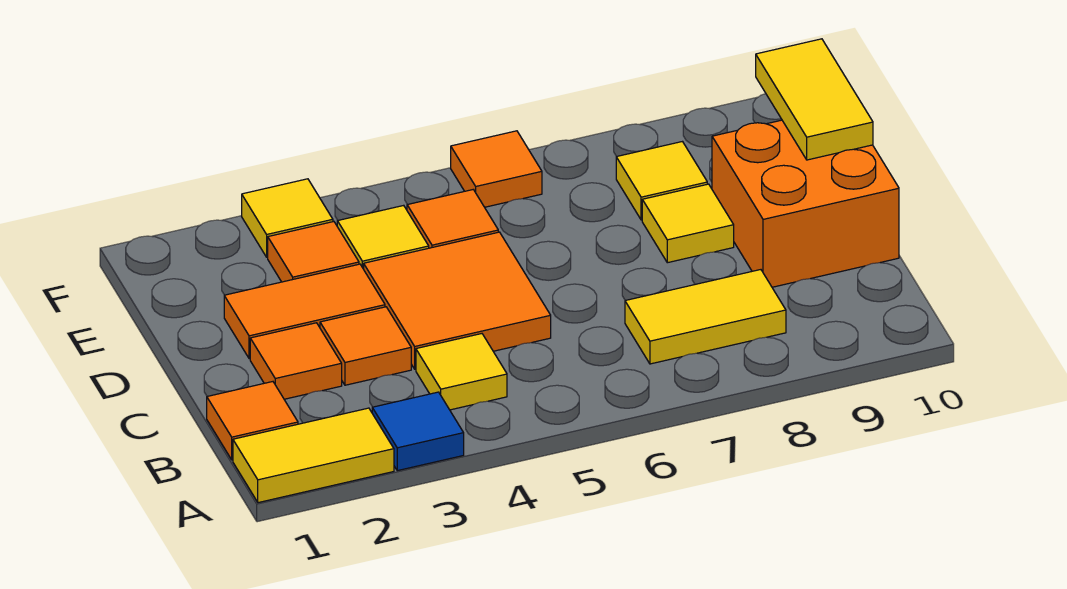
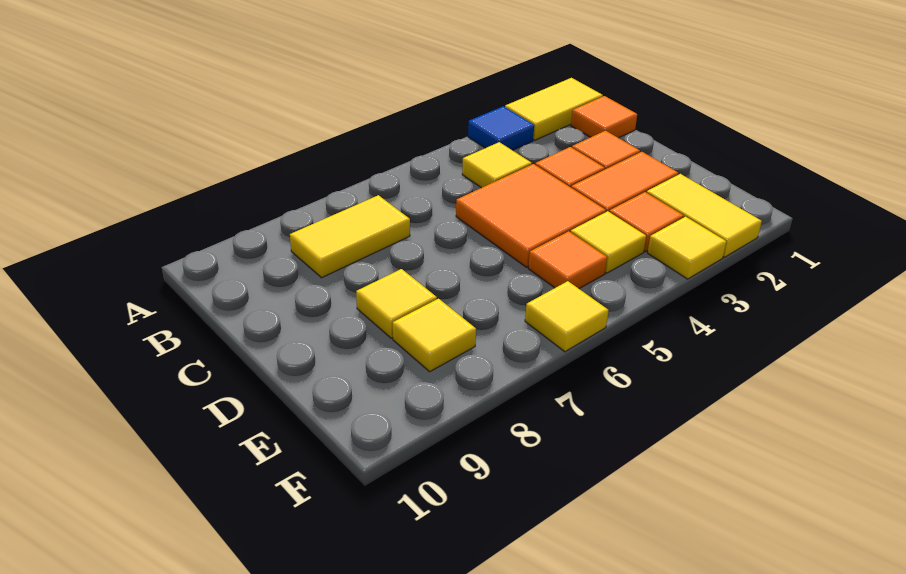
orange 2x2 brick [712,120,899,287] -> none
yellow 1x2 tile [756,39,873,160] -> yellow 1x2 tile moved to [646,174,762,257]
orange 1x1 tile [451,131,542,207] -> yellow 1x1 tile [525,281,609,352]

